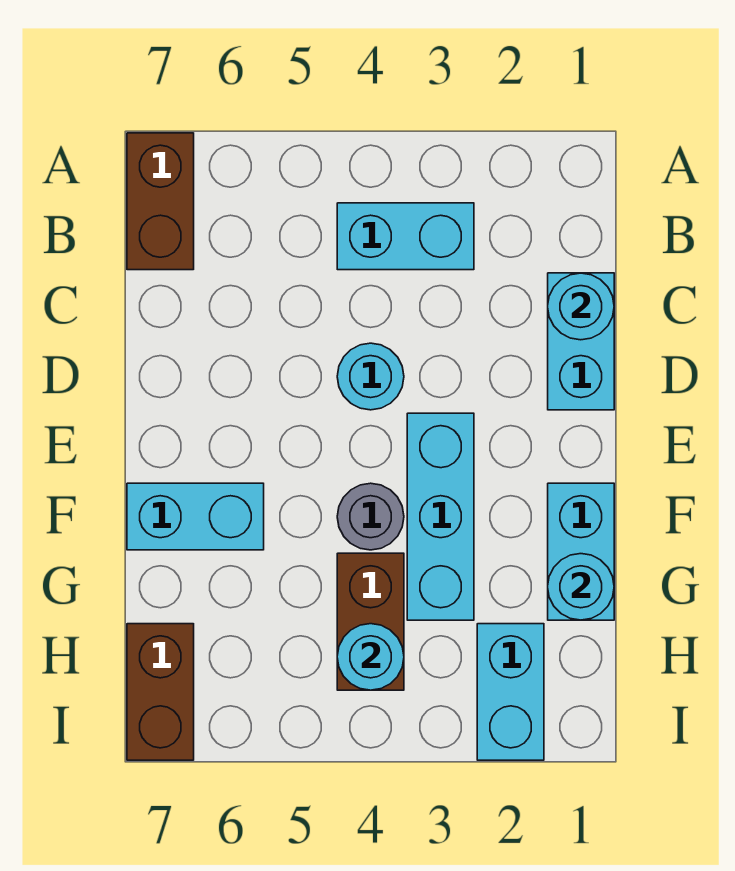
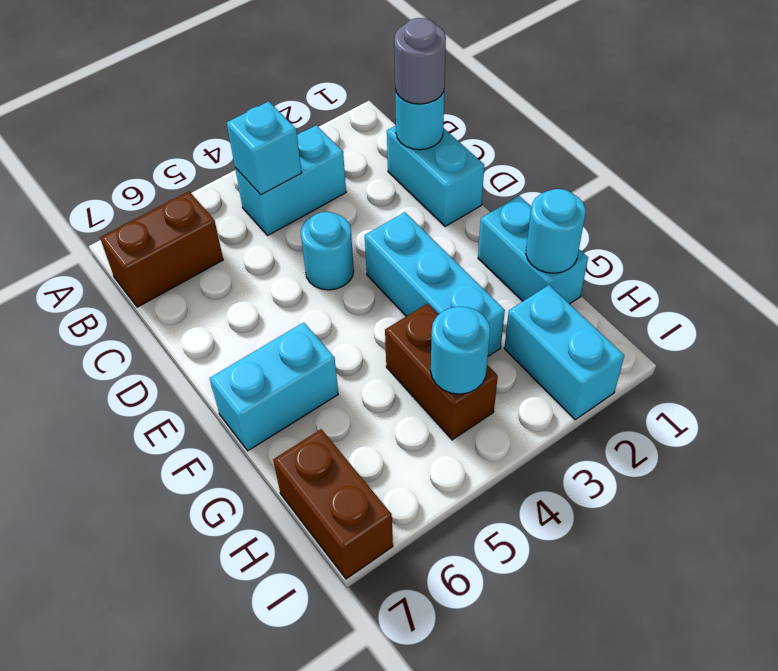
brown 1x2 brick [127,133,194,270] -> brown 1x2 brick turned to [100,191,223,307]
none -> cyan 1x1 brick [227,101,302,195]
grey 1x1 round brick [337,483,404,550] -> grey 1x1 round brick moved to [394,18,446,104]

